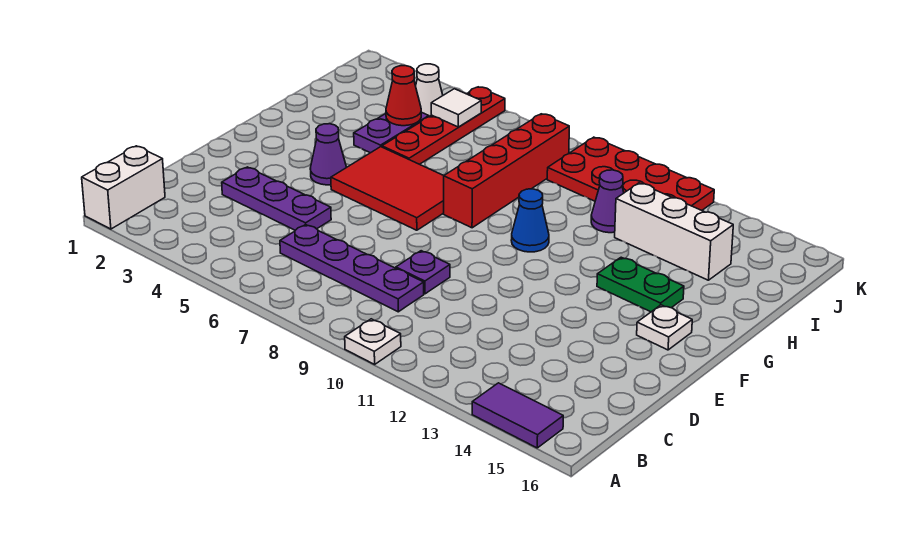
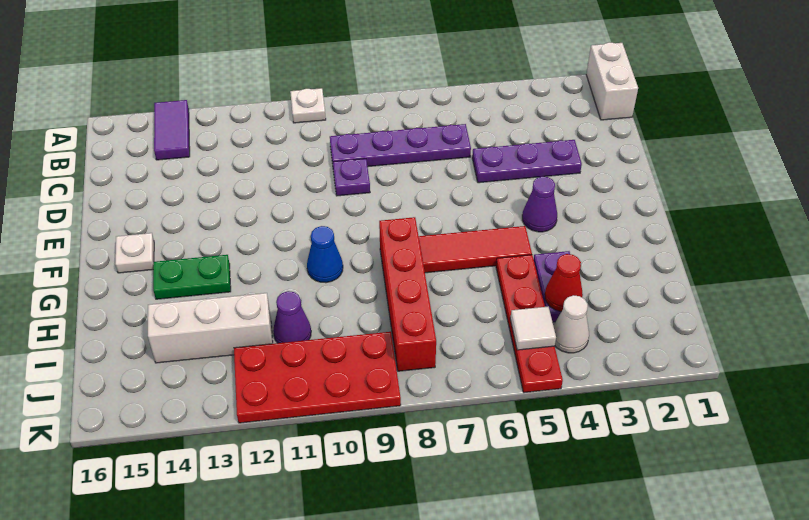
purple 1x2 tile [472,383,563,448] -> purple 1x2 tile turned to [154,100,190,160]
red 2x3 tile [331,147,444,230] -> red 1x3 tile [419,226,532,273]

